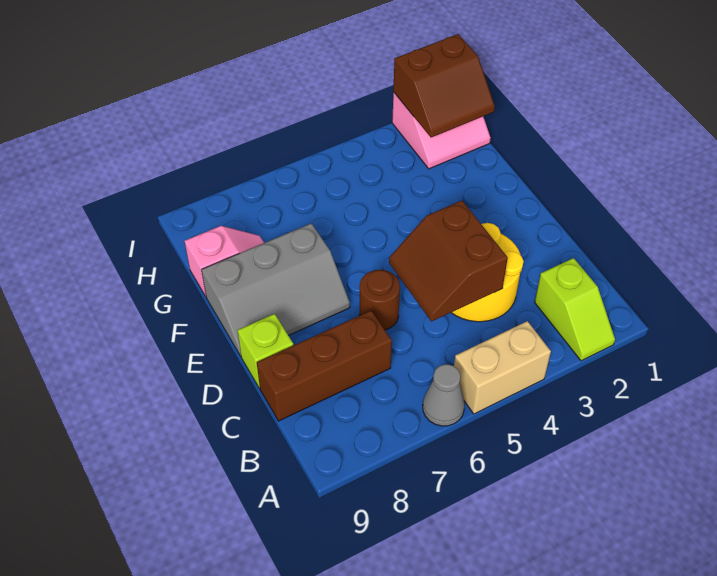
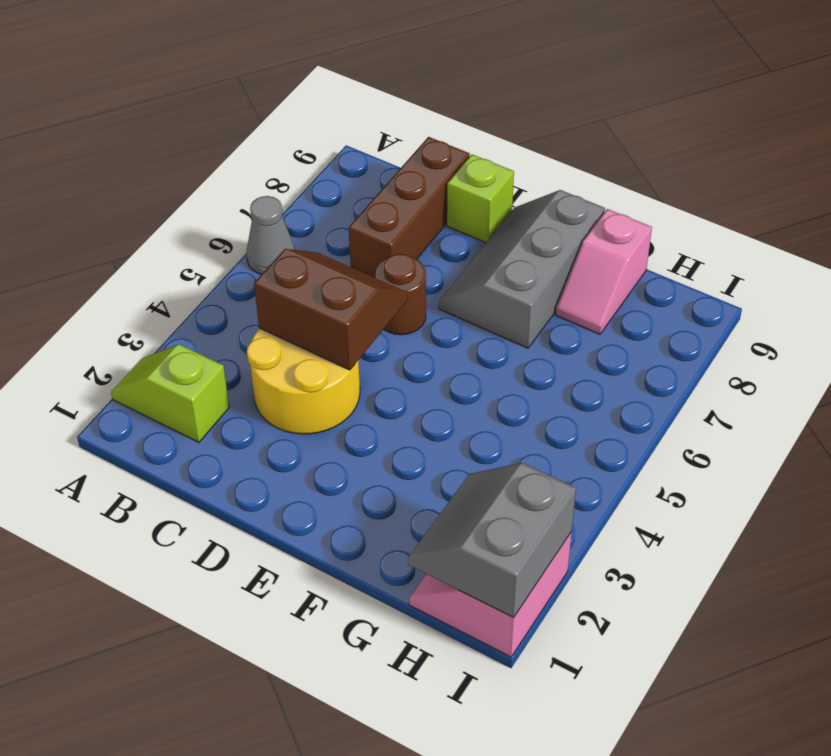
tan 1x2 brick [454,321,551,414] -> none
brown 2x2 slope [393,34,495,138] -> grey 2x2 slope [408,463,576,617]

